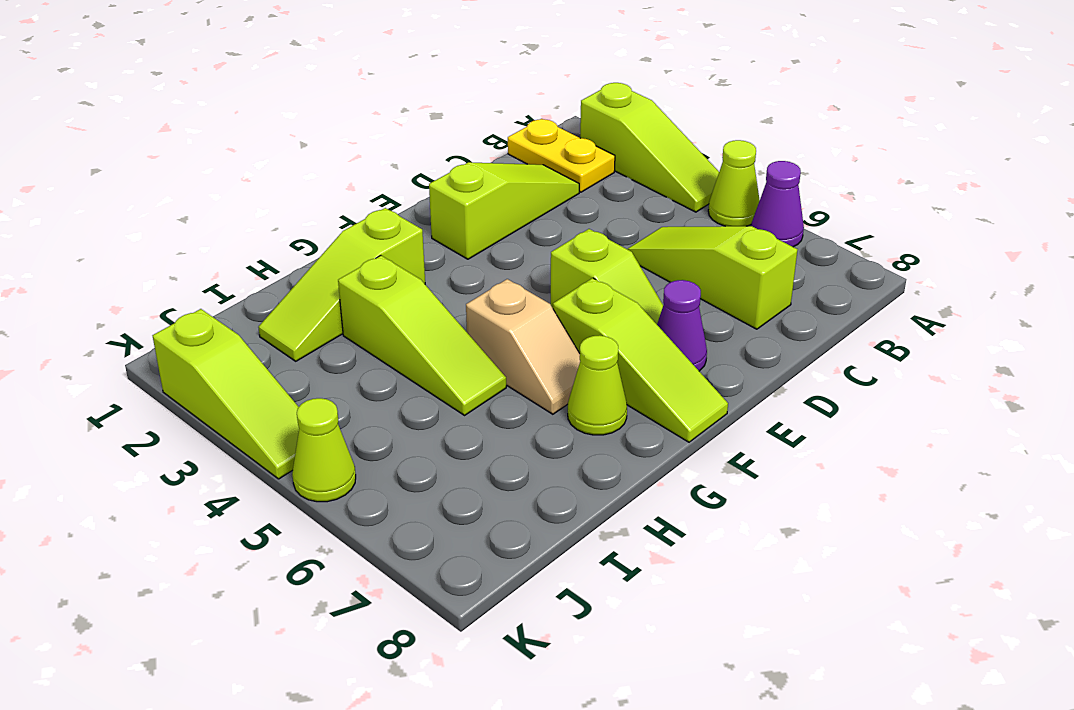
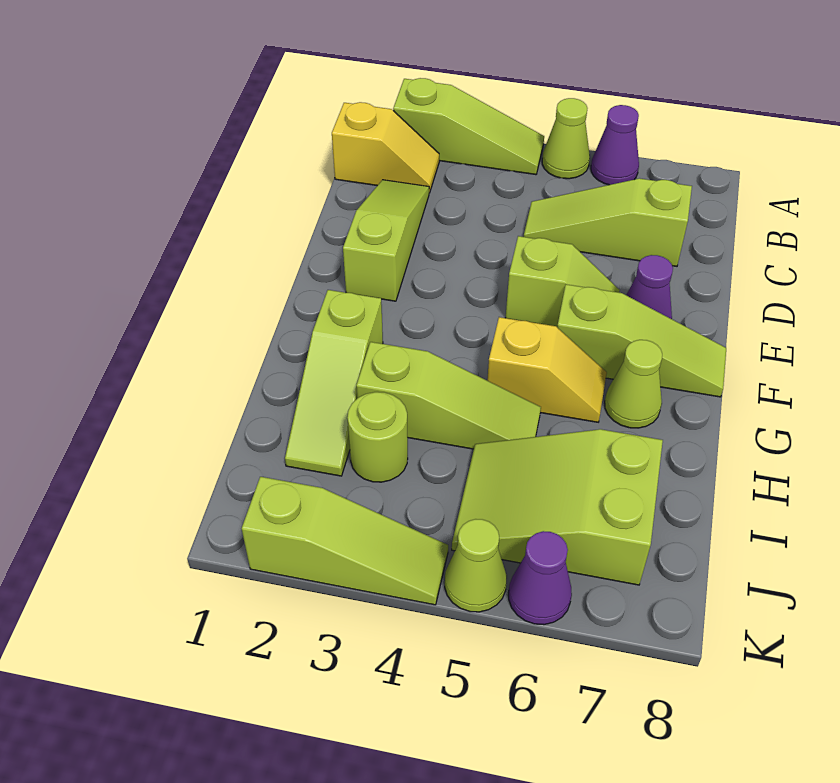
yellow 1x2 plate [508,119,615,192] -> yellow 1x2 slope [332,102,439,193]
tan 1x2 slope [466,279,580,414] -> yellow 1x2 slope [487,317,607,422]
none -> lime 1x1 round brick [347,392,408,482]
none -> lime 2x3 slope [452,429,663,585]
none -> purple 1x1 cone [509,531,572,625]

